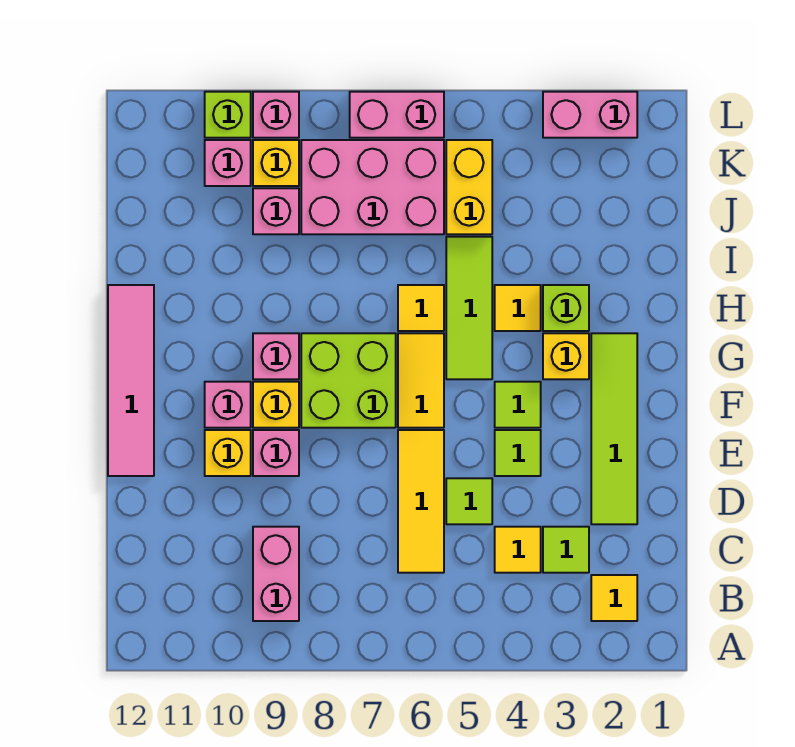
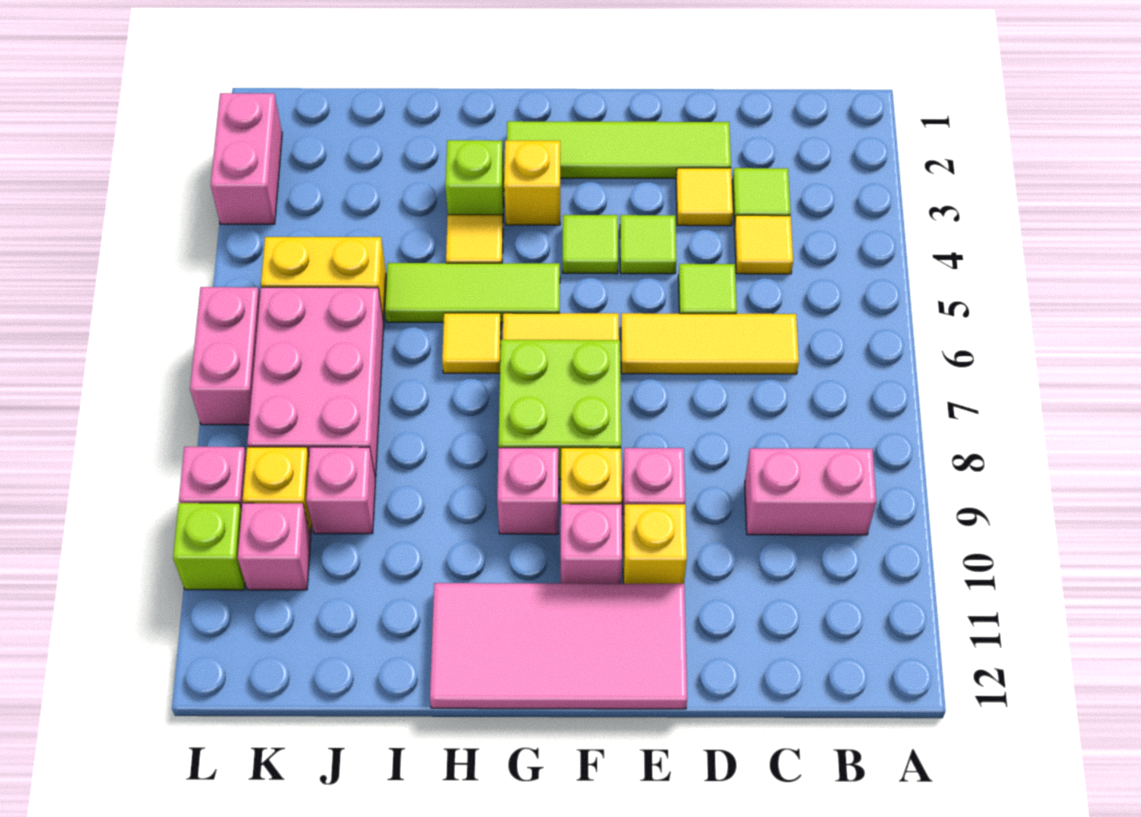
yellow 1x1 tile [591,575,637,621] -> yellow 1x1 tile moved to [676,168,733,226]
pink 1x4 tile [108,285,154,476] -> pink 2x4 tile [430,583,687,709]

